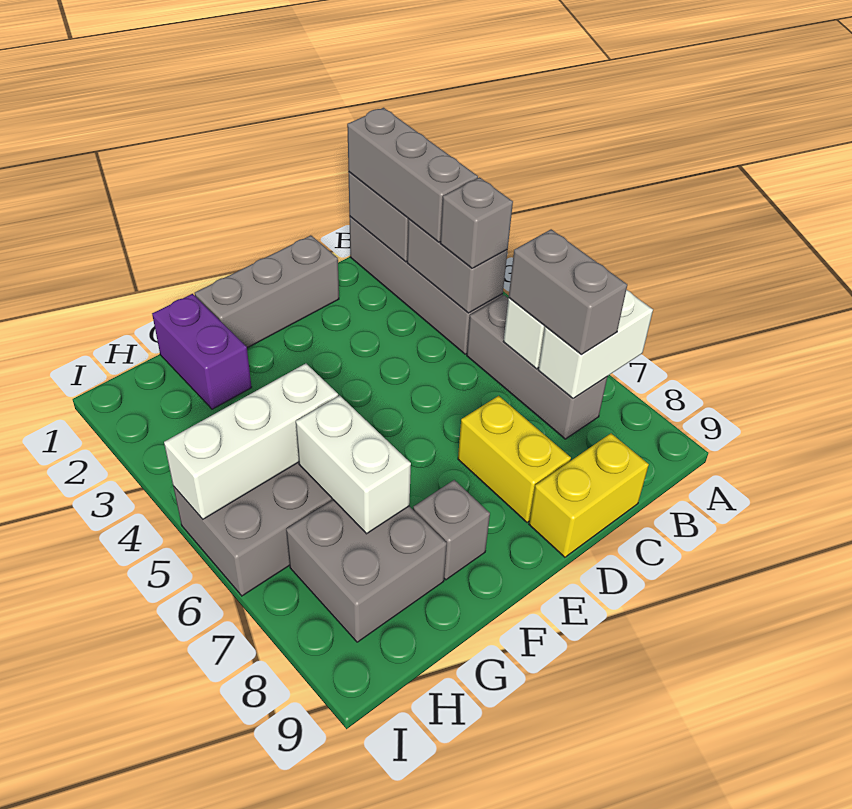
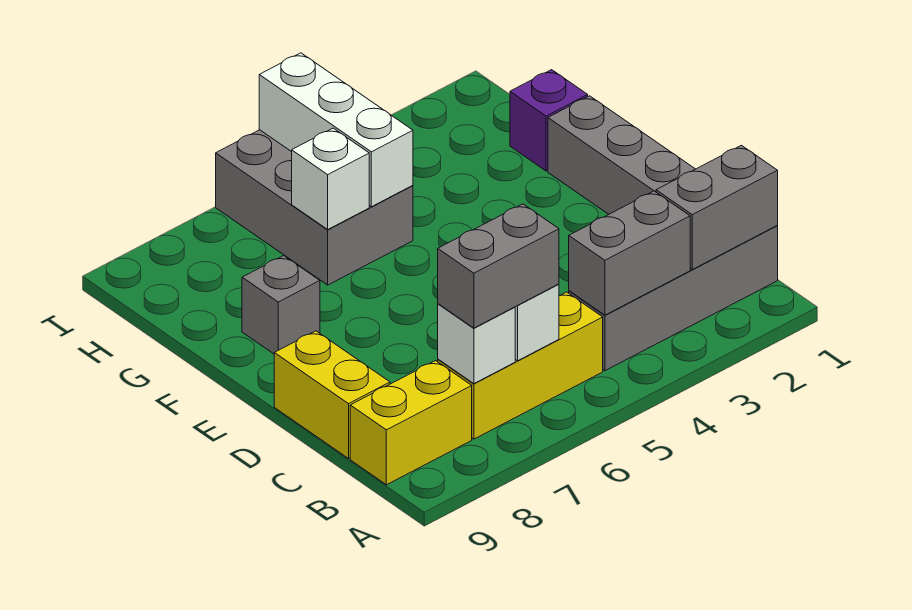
white 1x2 brick [538,290,653,399] -> white 1x1 brick [438,304,515,384]
grey 1x3 brick [347,108,478,242] -> none
grey 1x1 brick [440,177,513,268] -> none
grey 1x3 brick [467,295,607,439] -> yellow 1x3 brick [438,292,603,439]
yellow 1x2 brick [458,396,571,522] -> yellow 1x2 brick moved to [350,361,472,485]
purple 1x2 brick [152,294,252,409] -> purple 1x1 brick [510,70,588,171]
white 1x2 brick [296,396,411,534] -> white 1x1 brick [292,128,369,229]
grey 2x2 brick [286,500,447,642] -> none

